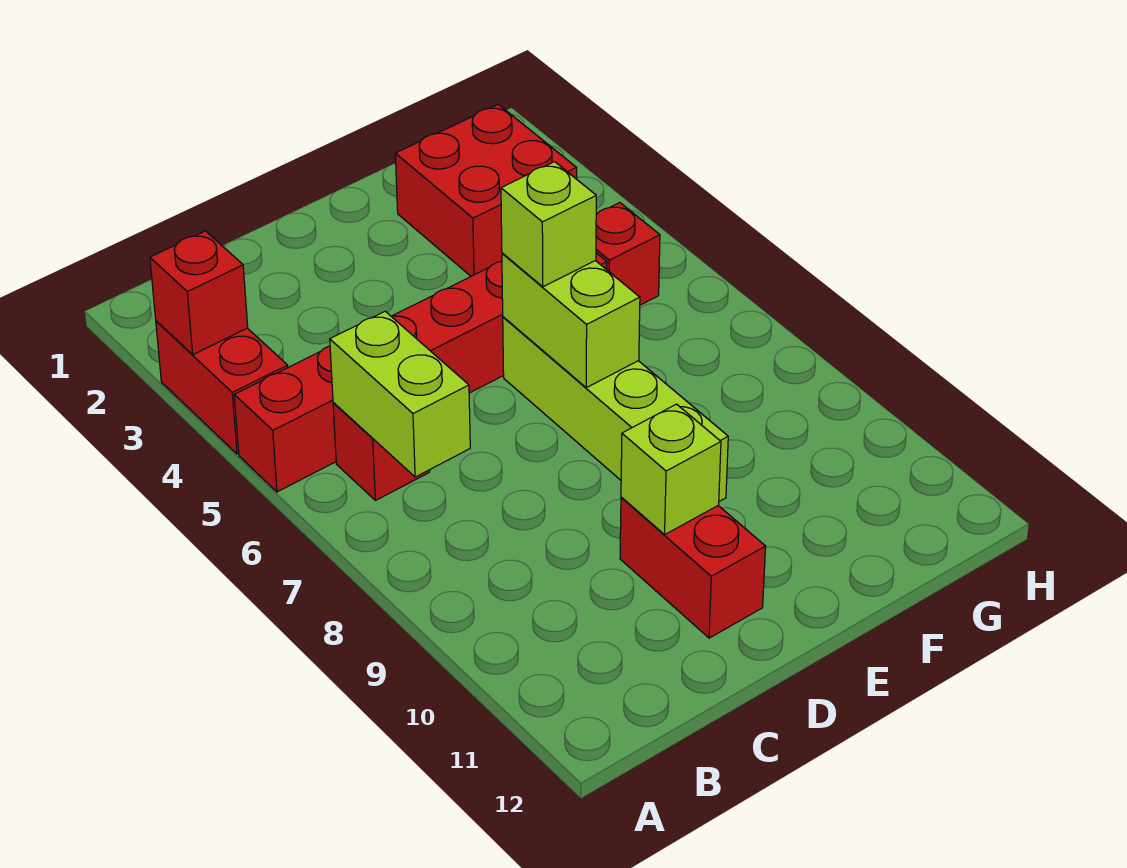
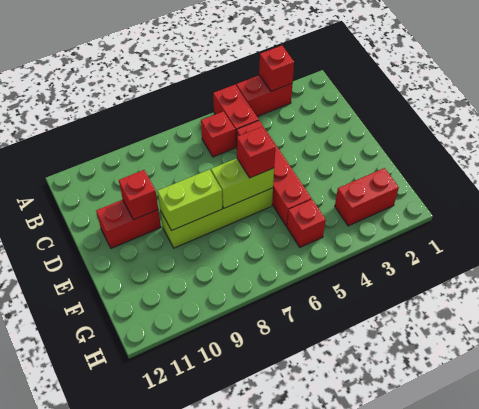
lime 1x2 brick [330,311,470,477] -> lime 1x2 brick moved to [158,170,222,230]
lime 1x1 brick [621,404,721,535] -> red 1x1 brick [119,170,158,220]
lime 1x1 brick [501,162,596,287] -> red 1x1 brick [237,127,275,178]
red 2x2 brick [395,104,577,276] -> red 1x2 brick [335,168,399,226]

